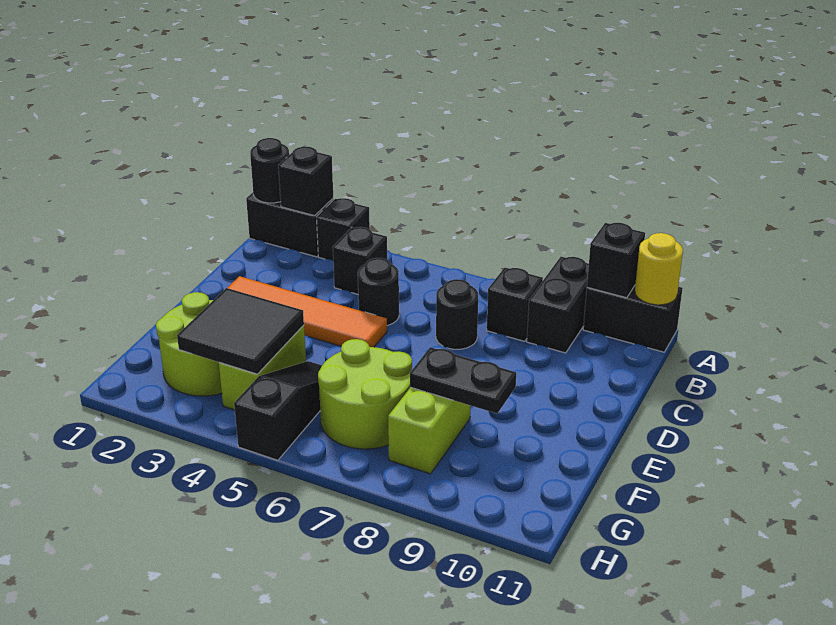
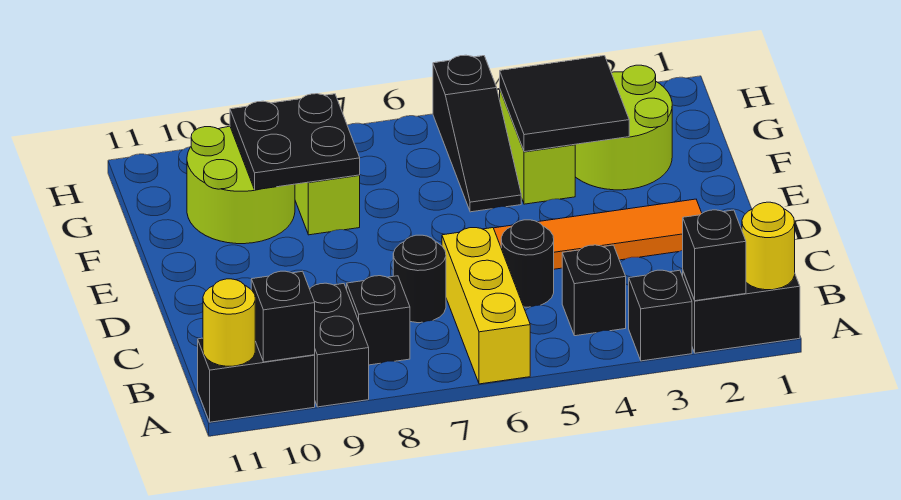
black 1x1 round brick [250,138,289,203] -> yellow 1x1 round brick [742,202,795,290]
none -> yellow 1x3 brick [442,228,530,384]
lime 2x2 round brick [318,339,412,449] -> lime 2x2 round brick moved to [187,126,295,244]
black 1x2 plate [410,347,516,413] -> black 2x2 plate [230,94,360,190]

